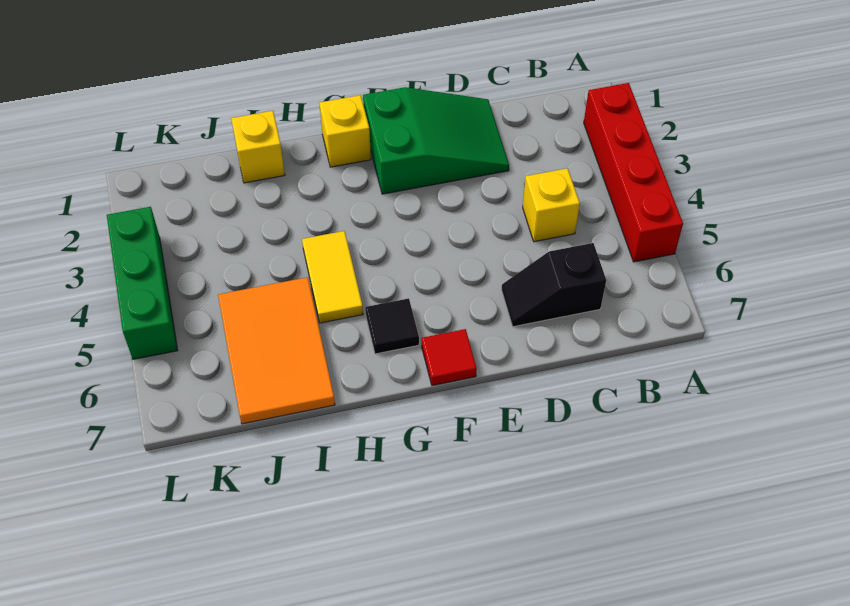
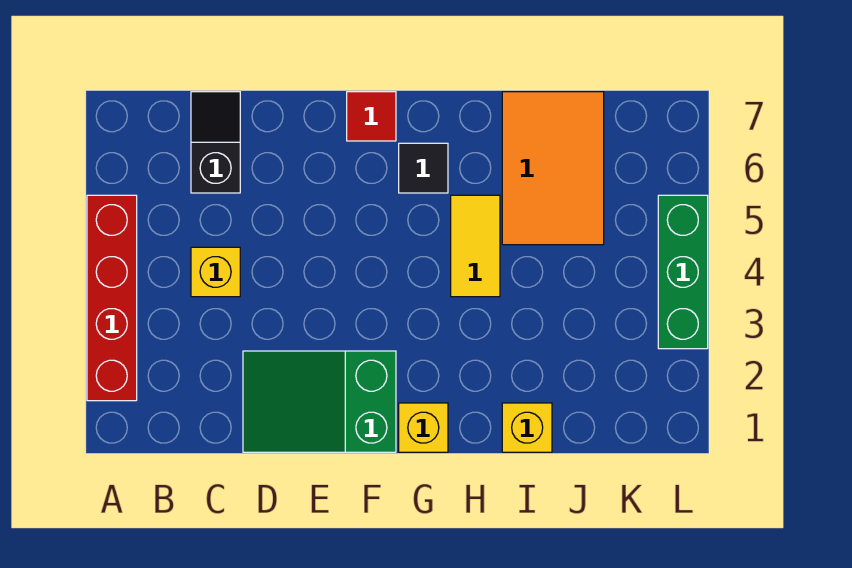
black 1x2 slope [501,243,606,327] -> black 1x2 slope turned to [191,92,240,193]

